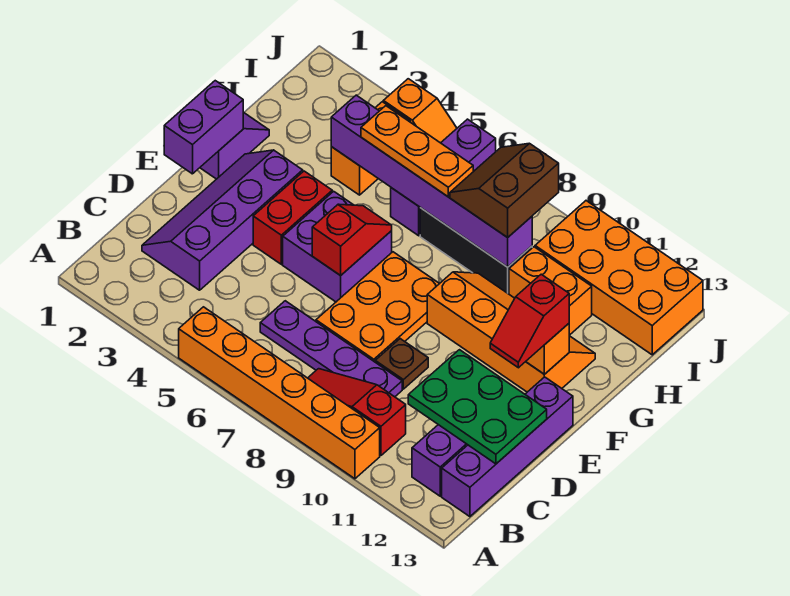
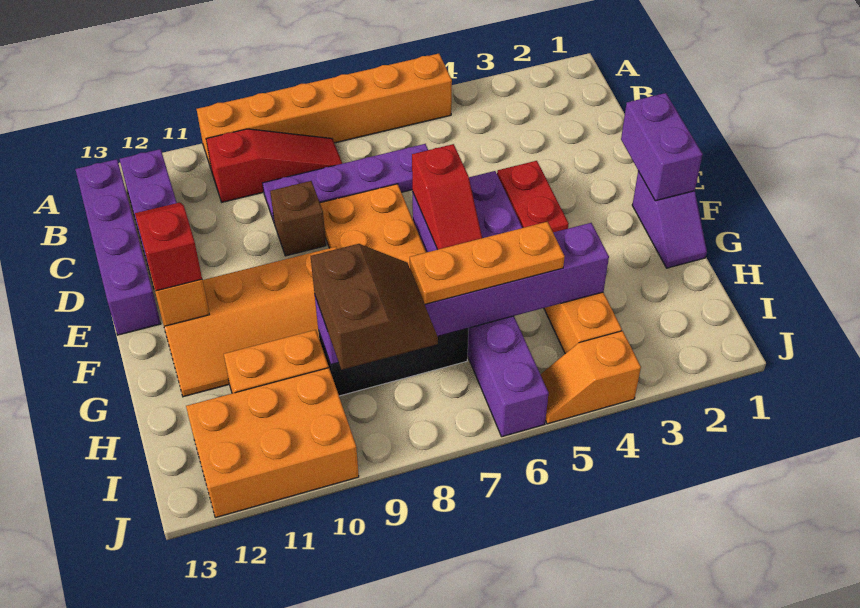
purple 2x4 slope [142,150,303,290] -> none
green 2x3 plate [408,350,547,464] -> none
brown 1x1 plate [375,339,428,389] -> brown 1x1 brick [270,181,326,256]
orange 2x4 brick [535,201,703,355] -> orange 2x3 brick [186,368,359,518]

